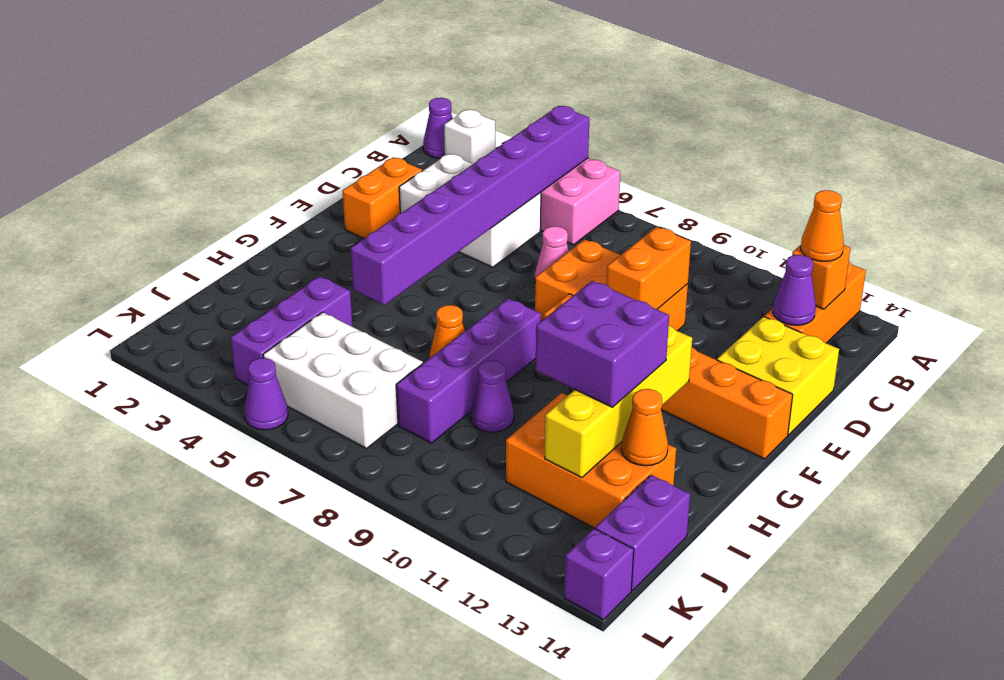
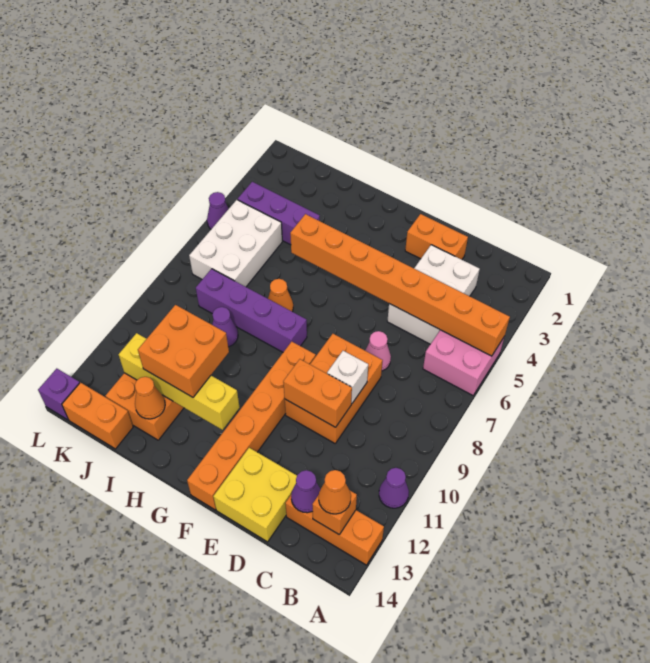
purple 1x1 cone [423,98,453,158] -> purple 1x1 cone moved to [379,468,409,508]
white 1x1 brick [444,110,495,164] -> white 1x1 brick moved to [327,351,368,404]
purple 1x8 brick [351,106,589,305] -> orange 1x8 brick [290,214,510,356]
purple 2x2 brick [536,281,669,407] -> orange 2x2 brick [138,305,229,397]
purple 1x2 brick [595,475,690,591] -> orange 1x2 brick [62,383,133,449]

